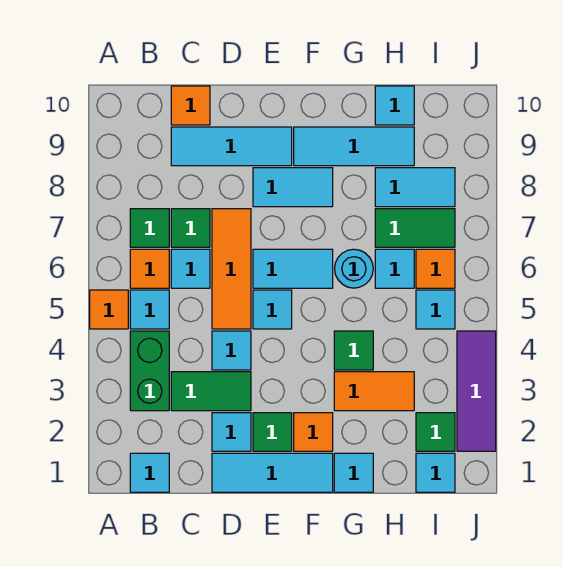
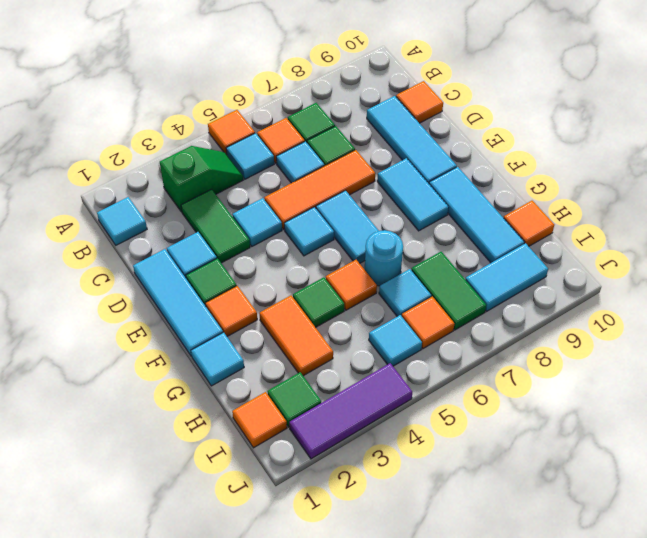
green 1x2 brick [130,331,169,411] -> green 1x2 slope [160,146,243,212]
none -> orange 1x1 tile [326,260,377,310]
cyan 1x2 tile [375,168,455,207] -> cyan 1x2 tile turned to [465,243,548,312]
cyan 1x1 tile [375,86,414,125] -> orange 1x1 tile [504,201,554,246]
cyan 1x1 tile [416,453,455,492] -> orange 1x1 tile [232,392,287,448]

